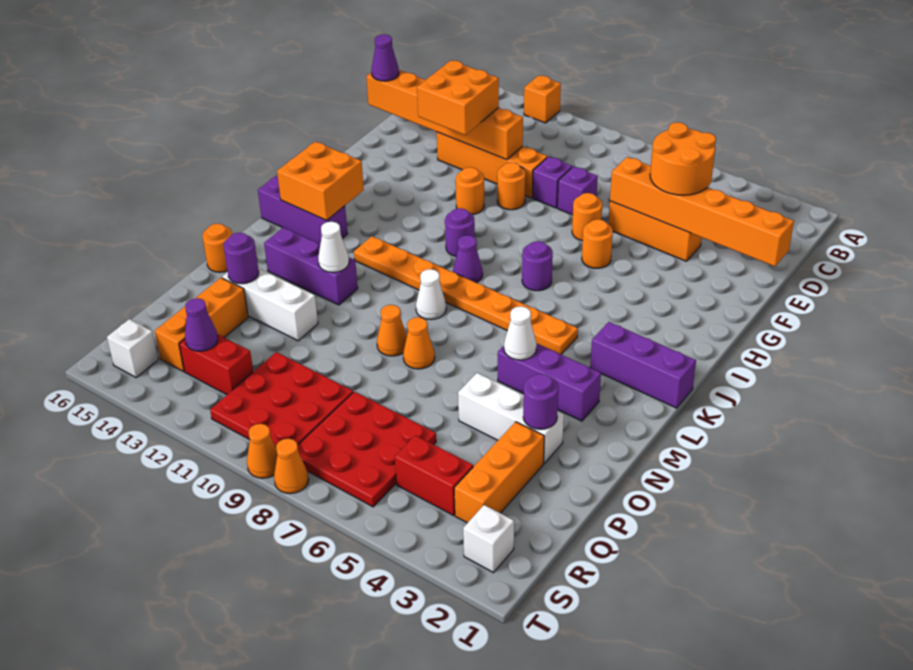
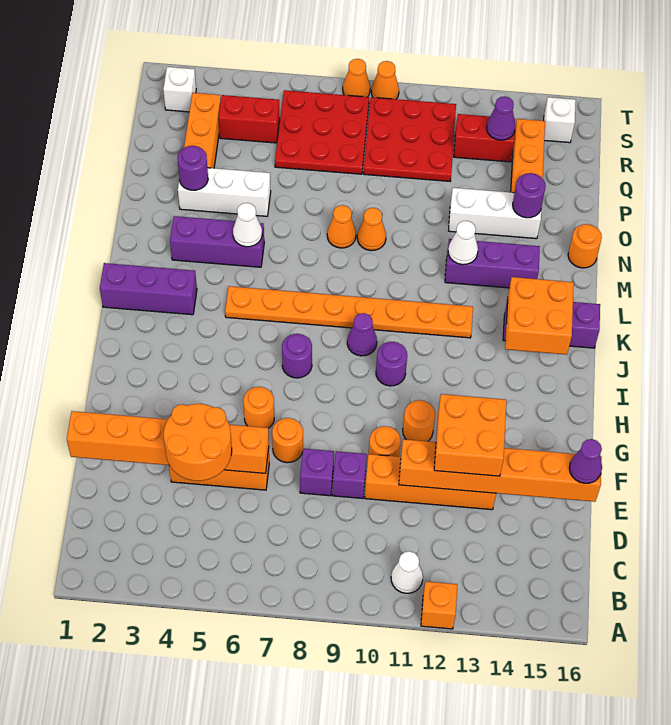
white 1x1 cone [416,269,446,320] -> white 1x1 cone moved to [391,551,423,593]

